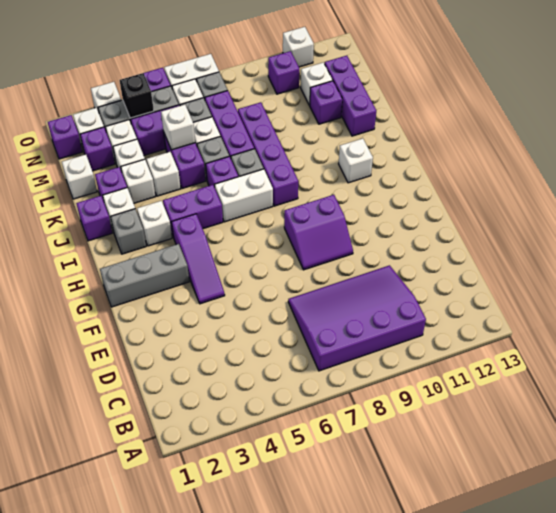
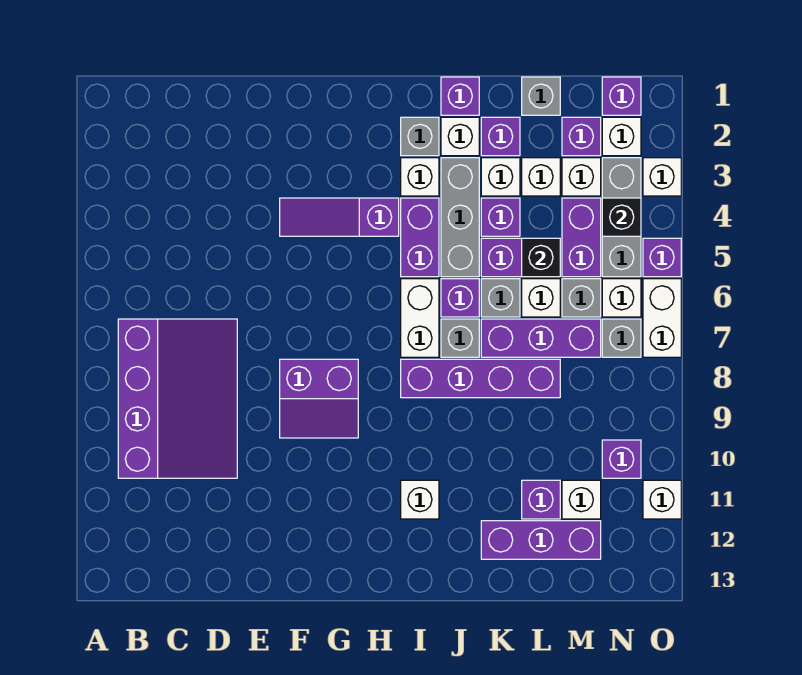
purple 2x2 slope [284,195,353,270] -> purple 2x2 slope turned to [280,359,358,438]
grey 1x3 brick [100,244,189,307] -> grey 1x3 brick moved to [441,158,479,277]
white 1x1 brick [147,152,181,196] -> purple 1x1 brick [481,198,520,236]
white 1x1 brick [62,155,97,199] -> grey 1x1 brick [522,77,560,115]
white 1x1 brick [161,105,195,150] -> black 1x1 brick [522,238,560,277]

